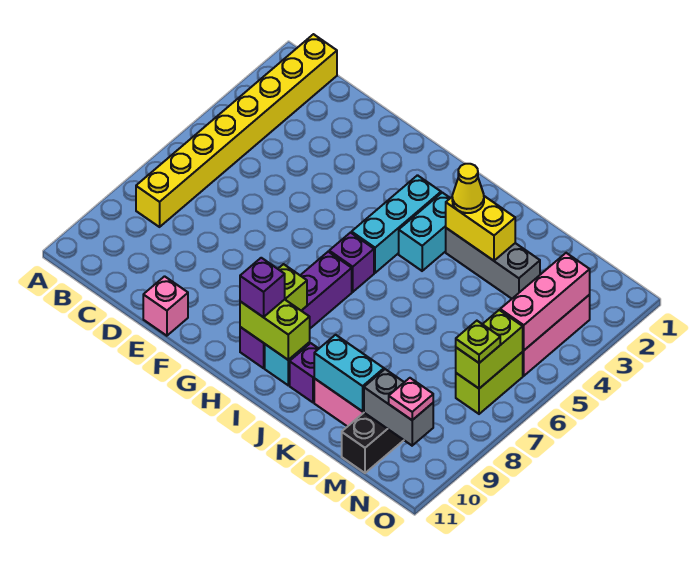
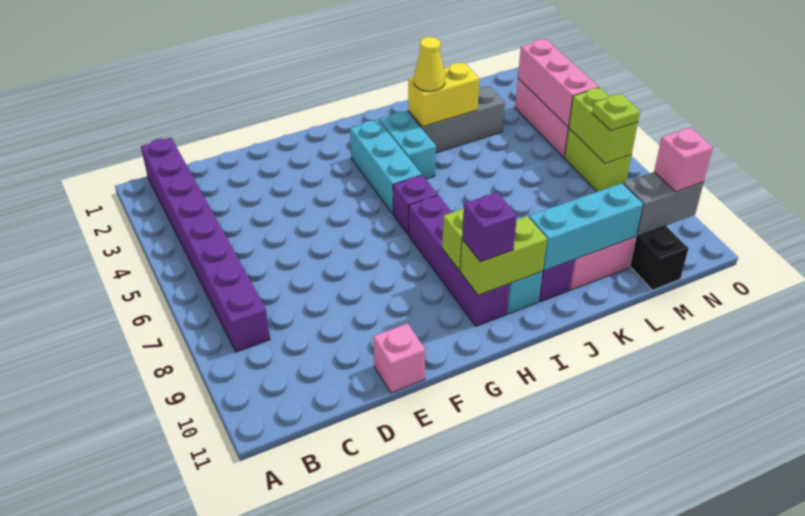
yellow 1x8 brick [136,34,337,227] -> purple 1x8 brick [141,138,270,352]
cyan 1x2 brick [314,335,384,411] -> cyan 1x3 brick [529,183,643,271]
pink 1x1 plate [389,378,433,420] -> pink 1x1 brick [654,127,713,192]

